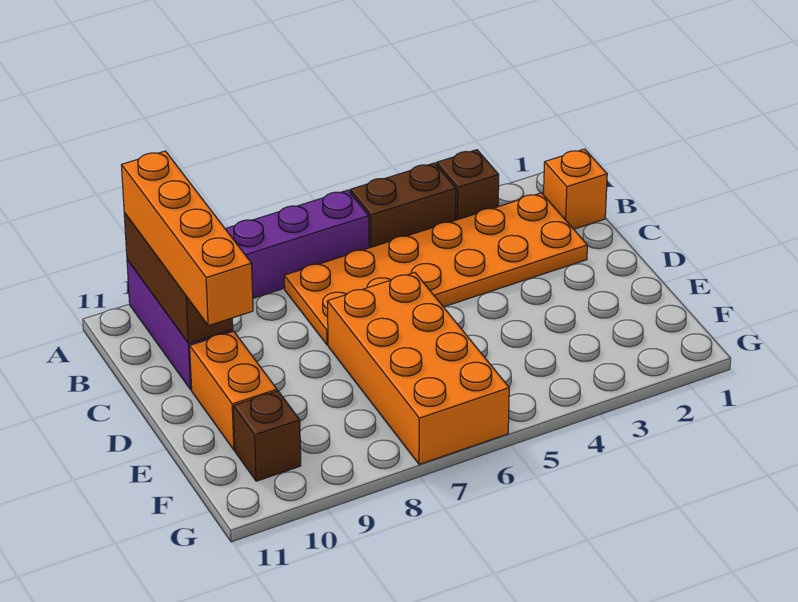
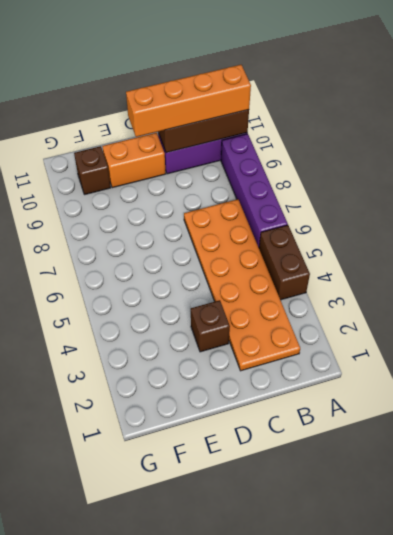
brown 1x1 brick [436,150,499,220] -> brown 1x1 brick moved to [191,300,230,352]
orange 1x1 brick [544,149,607,229] -> none
orange 2x4 brick [327,273,509,464] -> none

